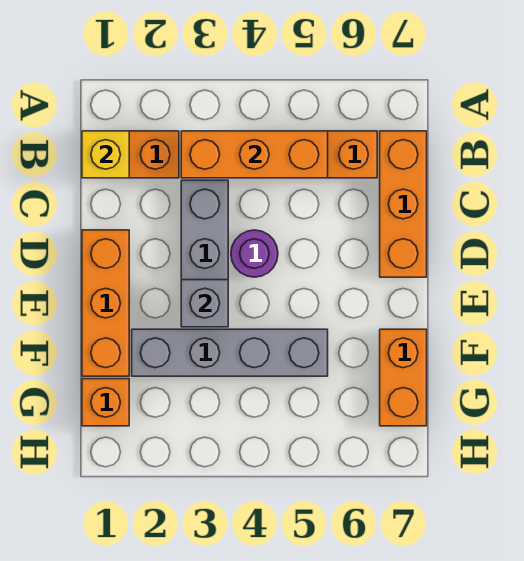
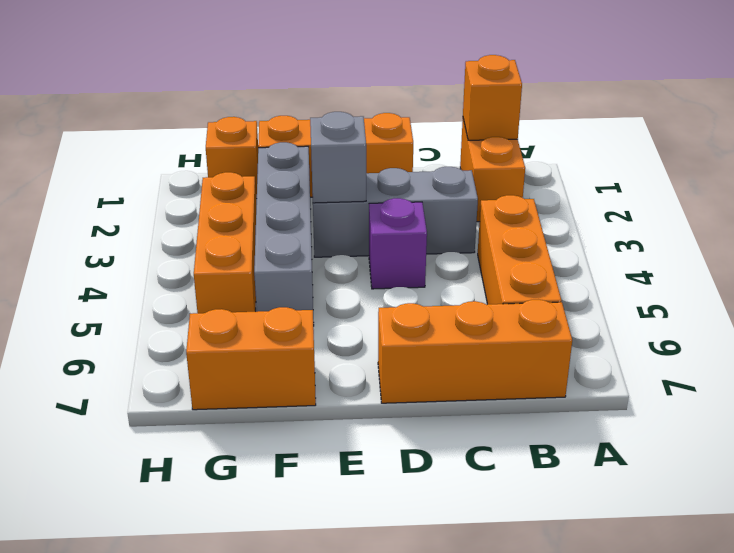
yellow 1x1 brick [82,131,129,178] -> orange 1x1 brick [463,55,522,140]
orange 1x3 brick [181,131,328,178] -> orange 1x3 brick moved to [194,172,257,313]
purple 1x1 round brick [231,230,278,277] -> purple 1x1 brick [369,198,427,289]

